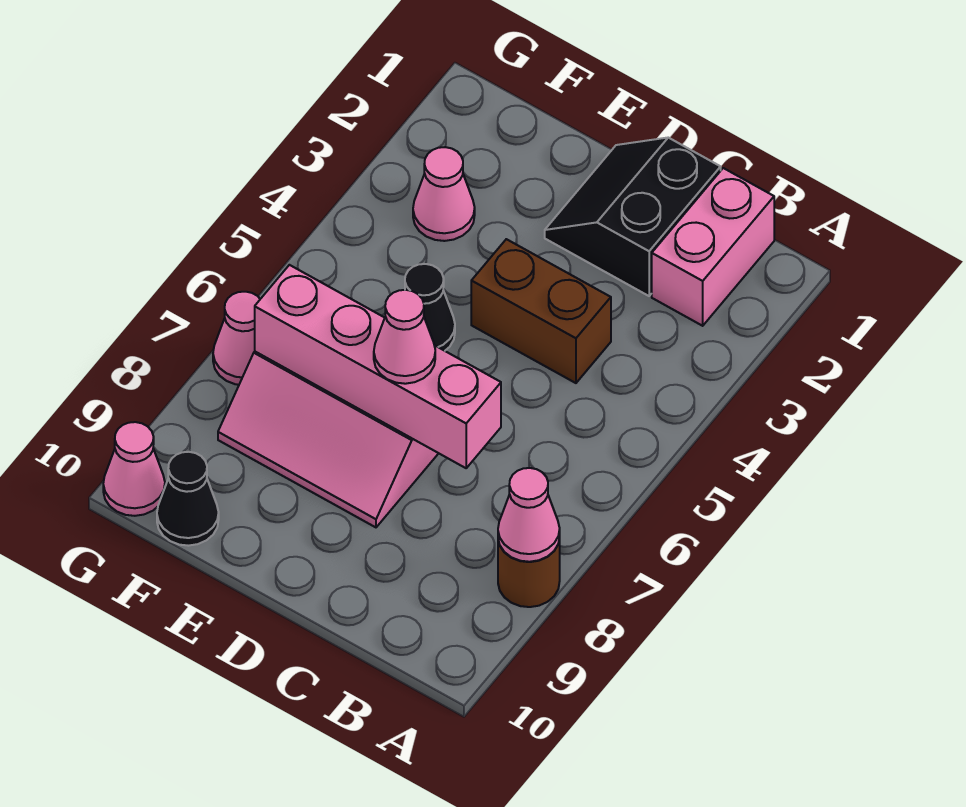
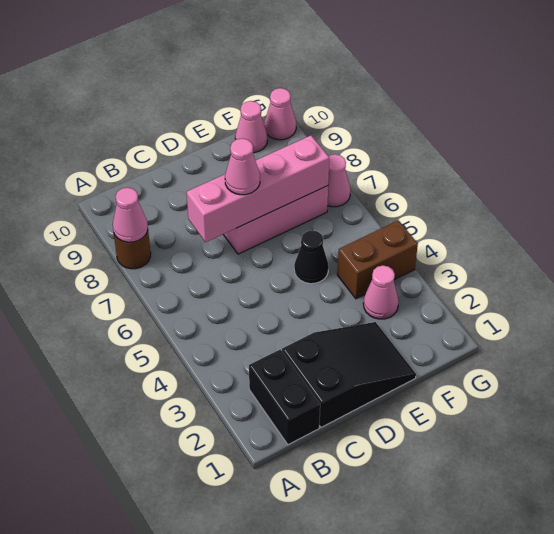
pink 1x2 brick [652,168,774,326] -> black 1x2 brick [249,349,320,445]
black 2x2 slope [545,138,721,296] -> black 2x3 slope [282,322,416,427]
brown 1x2 brick [471,239,611,383] -> brown 1x2 brick moved to [337,220,418,299]
black 1x1 cone [157,452,219,546] -> pink 1x1 cone [235,101,267,153]

